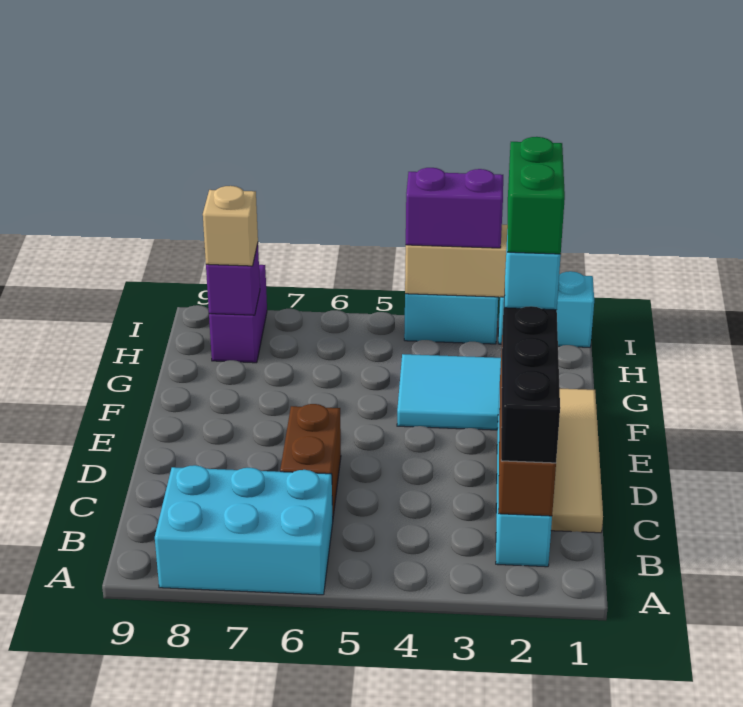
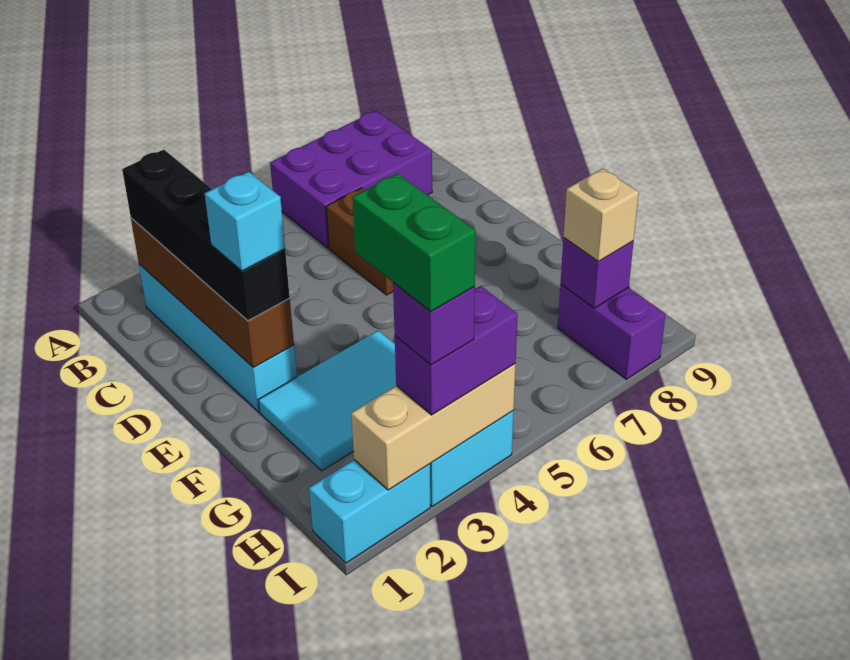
cyan 2x3 brick [155,465,333,595] -> purple 2x3 brick [270,111,432,248]
tan 1x4 tile [551,389,603,533] -> none
green 1x2 brick [508,137,565,254] -> green 1x2 brick moved to [352,173,476,312]
none -> purple 1x1 brick [393,283,475,365]

